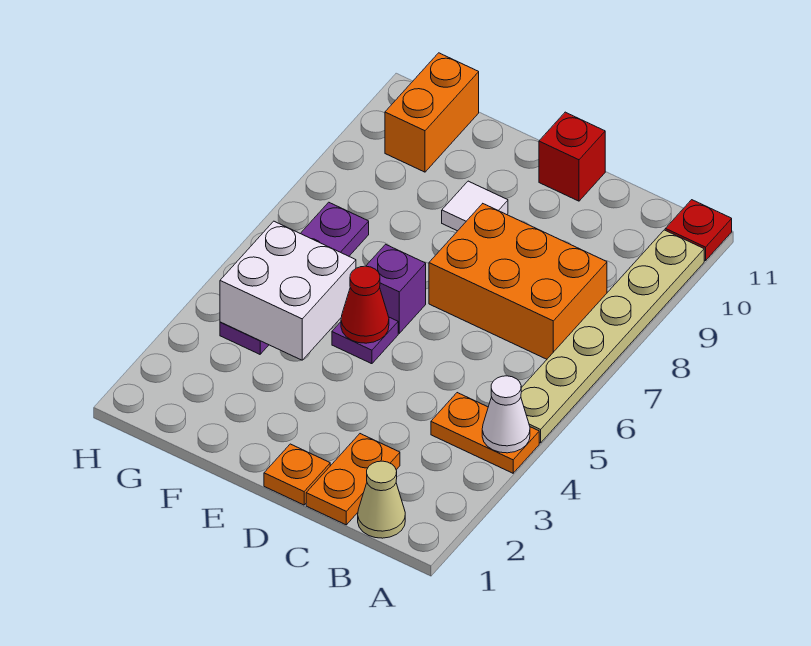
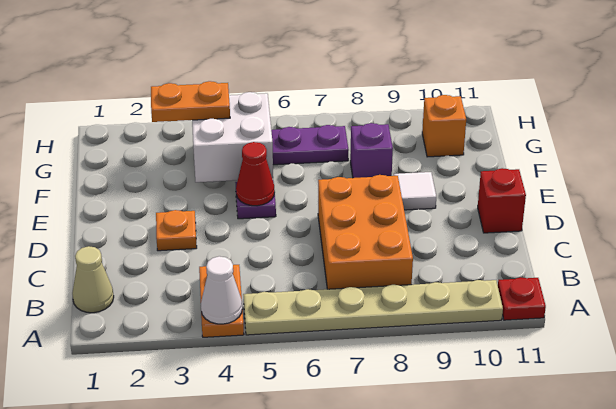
orange 1x2 plate [306,434,400,525] -> orange 1x2 plate moved to [151,81,230,122]
orange 1x1 plate [264,444,330,505] -> orange 1x1 plate moved to [156,210,197,251]
purple 1x1 brick [366,244,426,333] -> purple 1x1 brick moved to [350,123,393,178]
orange 1x2 brick [385,53,479,172] -> orange 1x1 brick [422,95,466,157]

